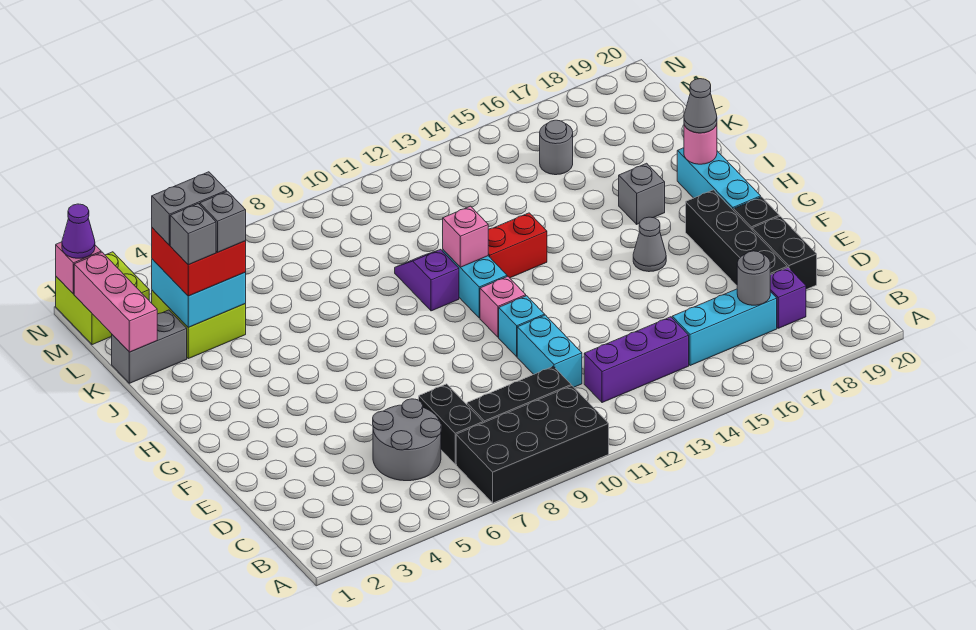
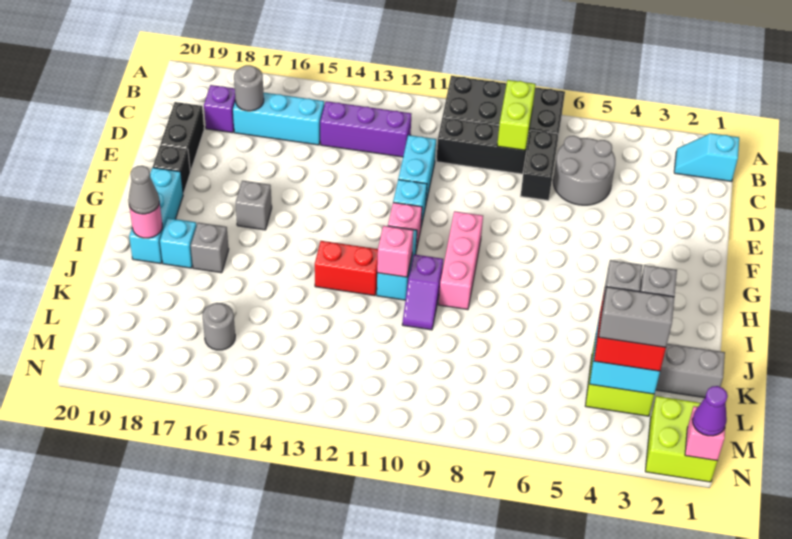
none -> cyan 1x2 slope [674,133,739,182]
none -> lime 1x2 brick [497,80,536,150]
black 1x4 brick [686,190,787,285] -> none
grey 1x1 cone [633,217,666,272] -> grey 1x1 brick [236,181,272,230]
none -> cyan 1x1 brick [160,218,197,268]
pink 1x3 brick [74,252,157,352] -> pink 1x3 brick moved to [439,211,483,310]

